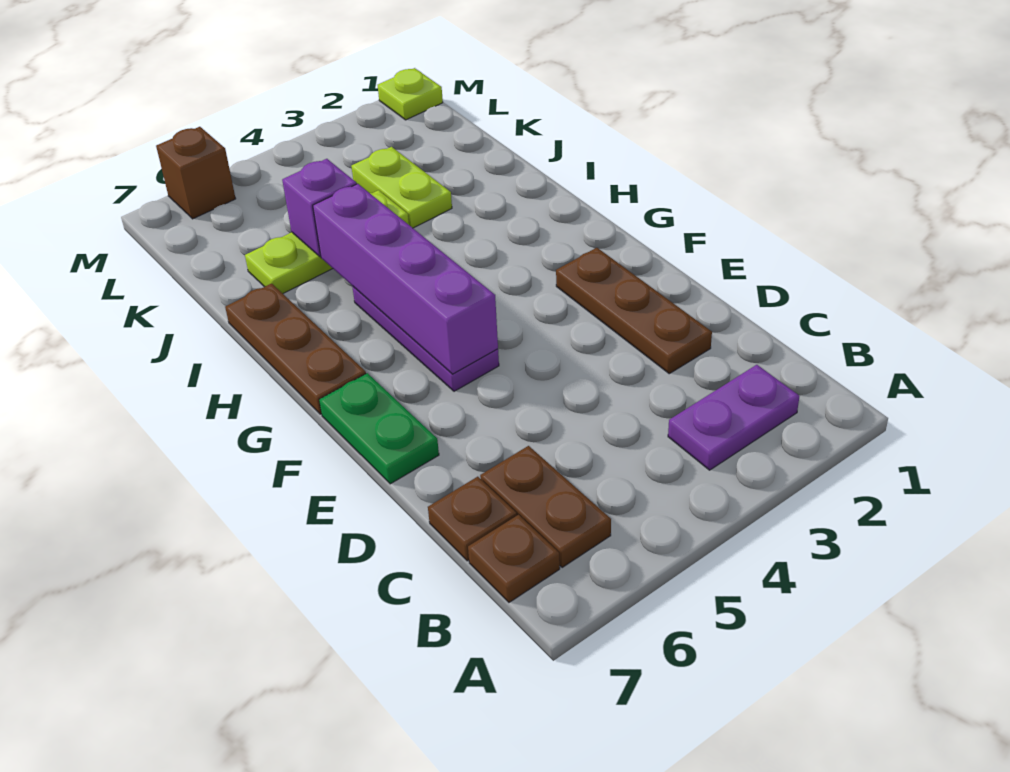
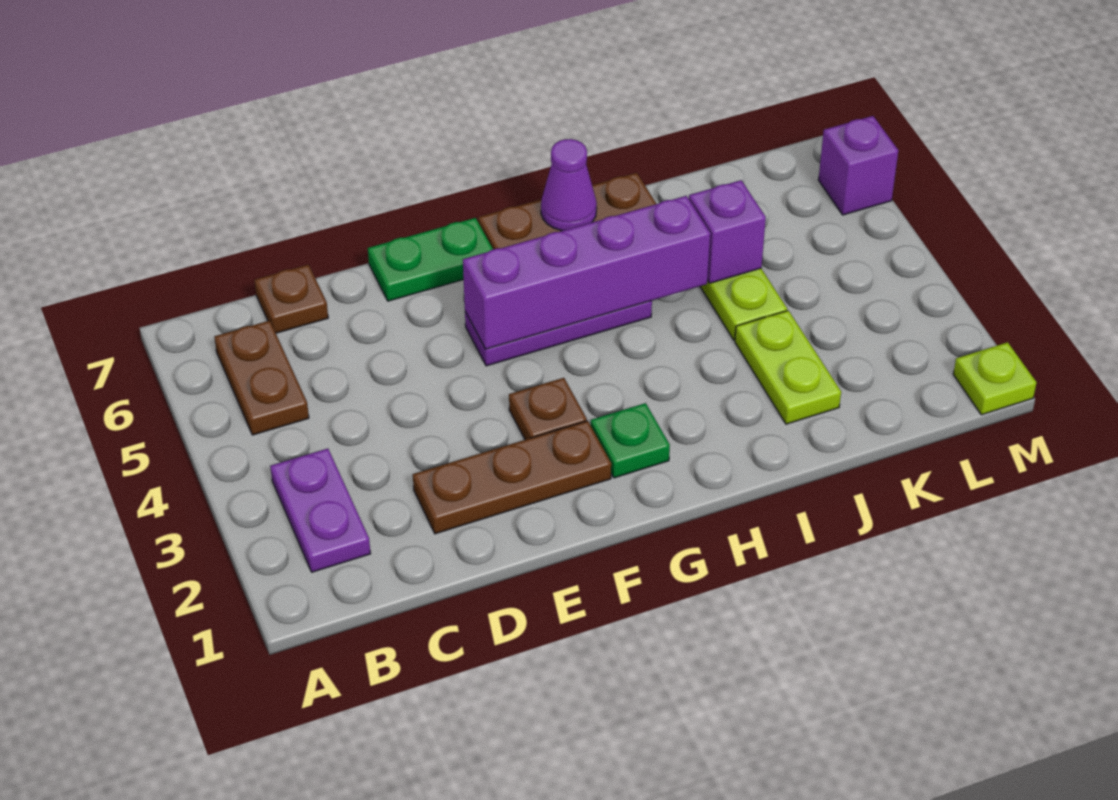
brown 1x2 plate [480,446,611,568] -> brown 1x2 plate turned to [214,321,309,435]
brown 1x1 plate [468,515,560,602] -> brown 1x1 plate moved to [509,378,587,440]
none -> green 1x1 plate [591,403,670,478]
none -> purple 1x1 cone [541,139,597,231]
lime 1x2 plate [351,147,452,228] -> lime 1x2 plate turned to [735,311,841,424]
brown 1x1 brick [156,127,236,219] -> purple 1x1 brick [818,116,898,215]

